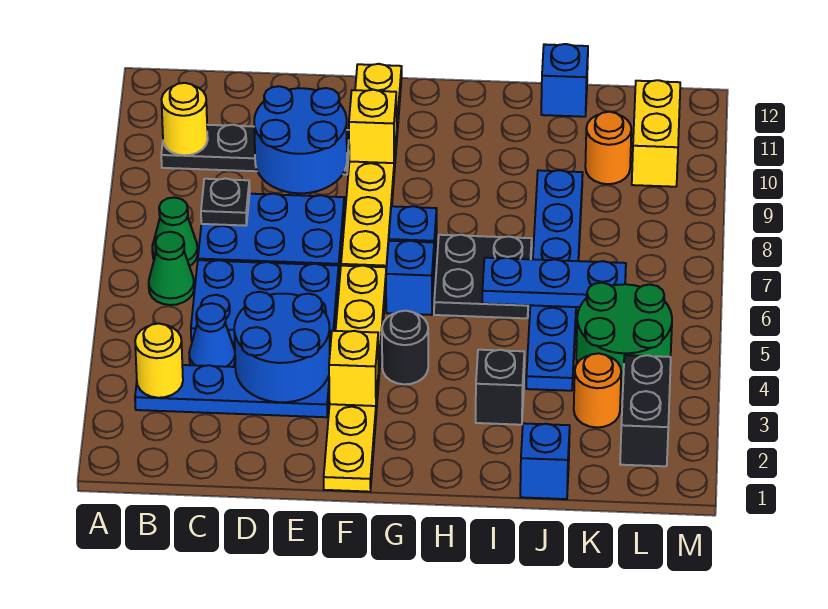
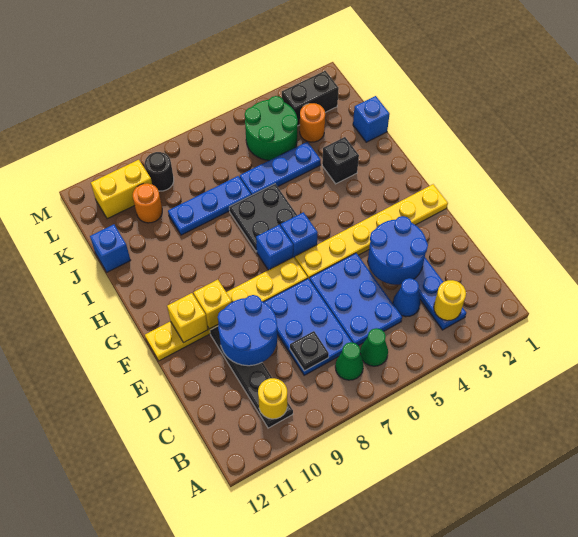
yellow 1x1 brick [329,331,378,406] -> yellow 1x1 brick moved to [167,293,208,343]
black 1x1 round brick [382,311,428,384] -> black 1x1 round brick moved to [145,152,174,191]
blue 1x3 plate [482,258,626,307] -> none

